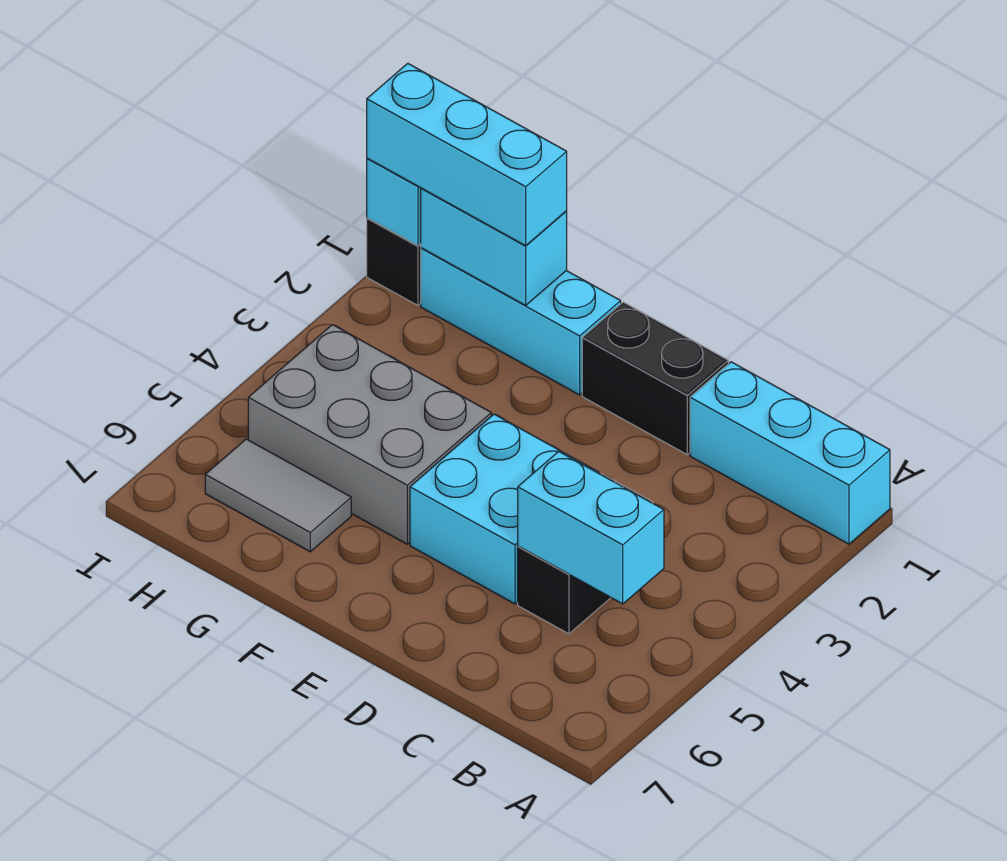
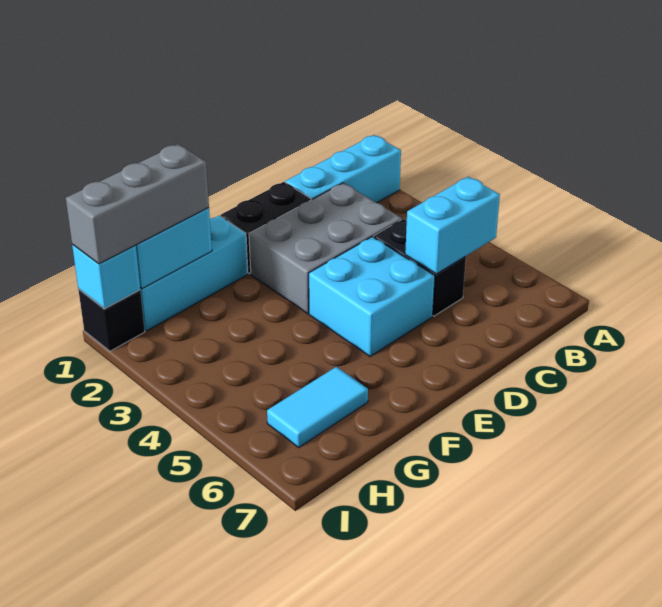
grey 2x3 brick [248,325,491,544] -> grey 2x3 brick moved to [249,183,402,313]
cyan 1x3 brick [367,63,567,246] -> grey 1x3 brick [66,144,209,264]
grey 1x2 tile [205,439,351,552] -> cyan 1x2 tile [267,367,368,447]

